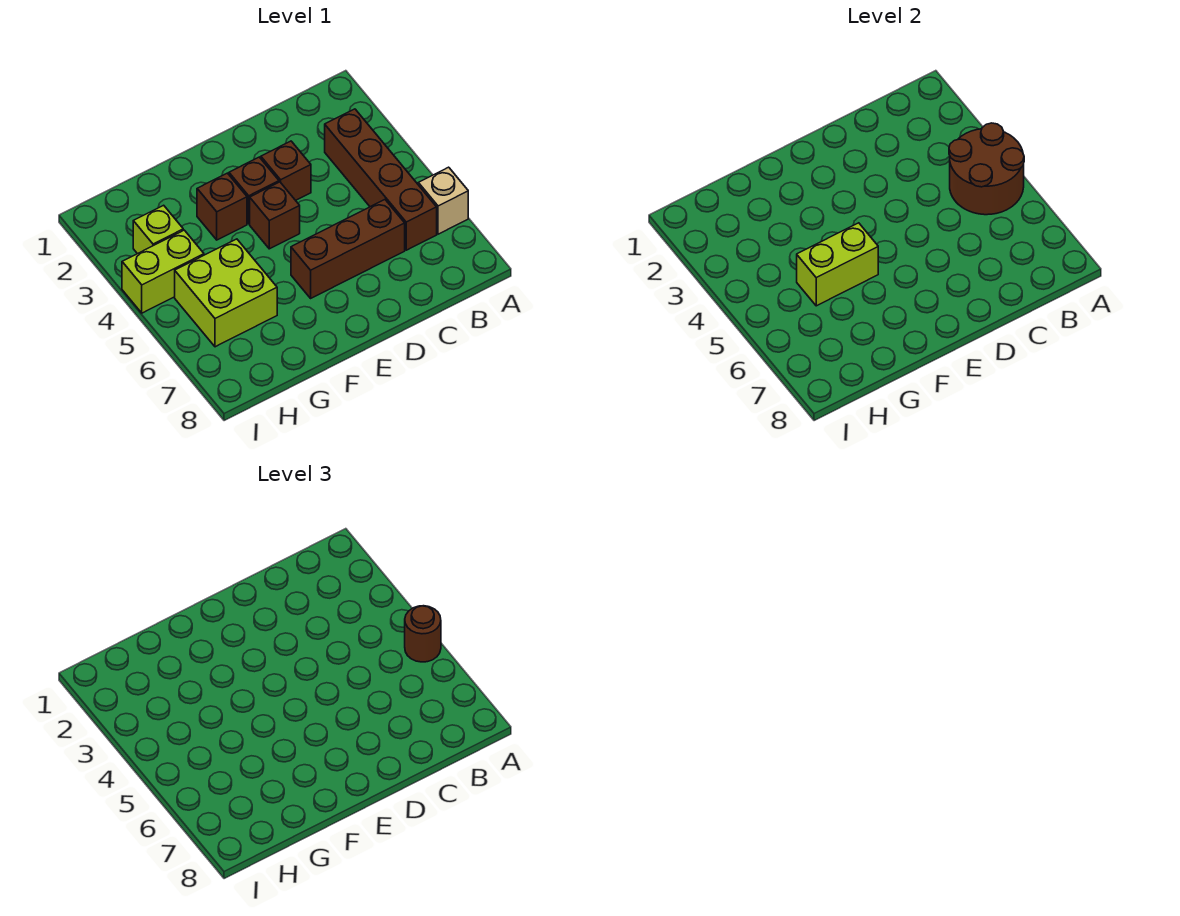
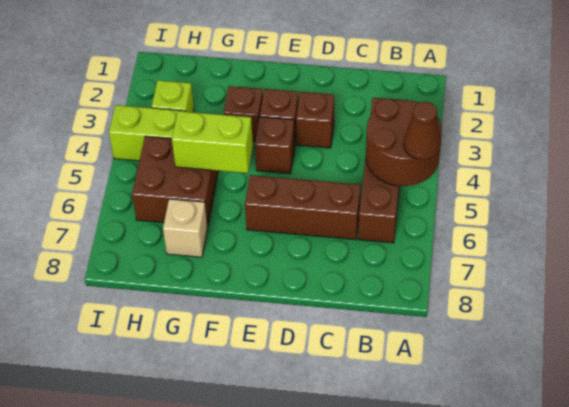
brown 1x1 round brick [405,606,441,662] -> brown 1x1 cone [404,102,441,160]
tan 1x1 brick [418,167,468,234] -> tan 1x1 brick moved to [163,199,208,257]
lime 2x2 brick [175,239,277,347] -> brown 2x2 brick [132,136,218,226]

